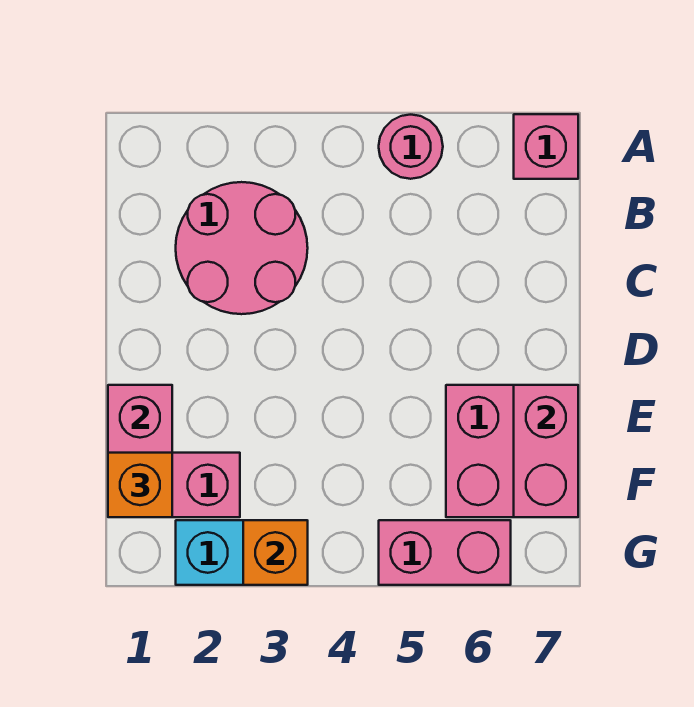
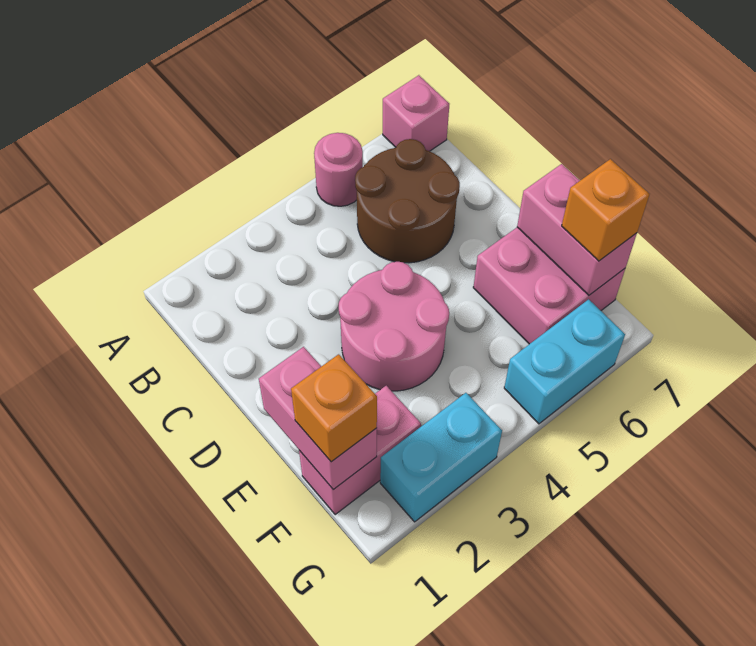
pink 2x2 round brick [176,182,308,314] -> pink 2x2 round brick moved to [339,262,449,391]
none -> brown 2x2 round brick [355,139,460,263]
orange 1x1 brick [243,520,308,585] -> orange 1x1 brick moved to [562,159,650,261]
pink 1x2 brick [379,520,511,585] -> cyan 1x2 brick [504,299,625,424]

